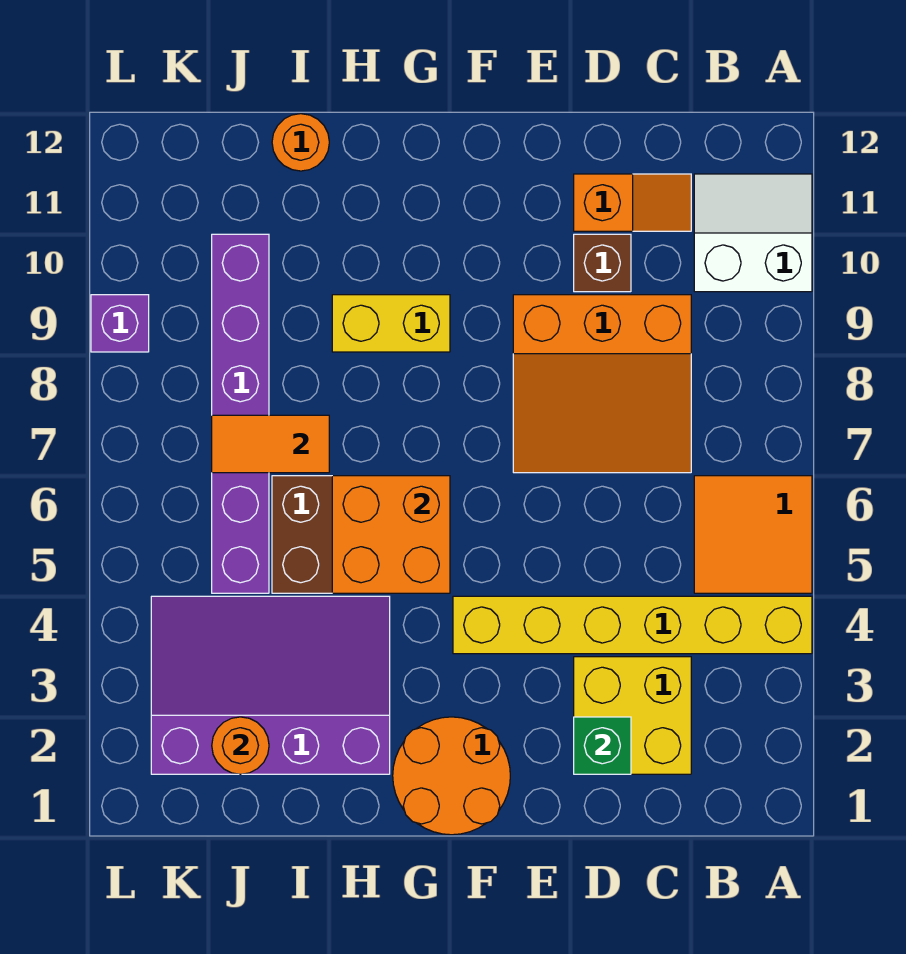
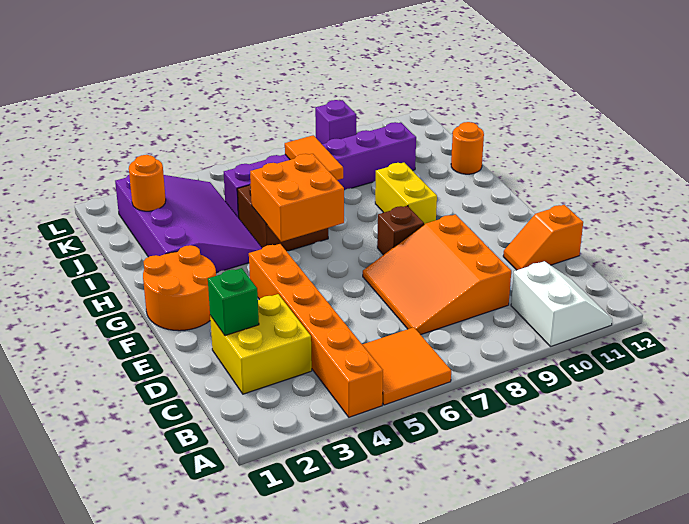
yellow 1x6 brick [453,596,812,654] -> orange 1x6 brick [249,244,383,417]
orange 1x2 slope [574,174,691,231] -> orange 1x2 slope turned to [503,205,583,270]
brown 1x1 brick [574,234,631,292] -> brown 1x1 brick moved to [377,206,424,255]

